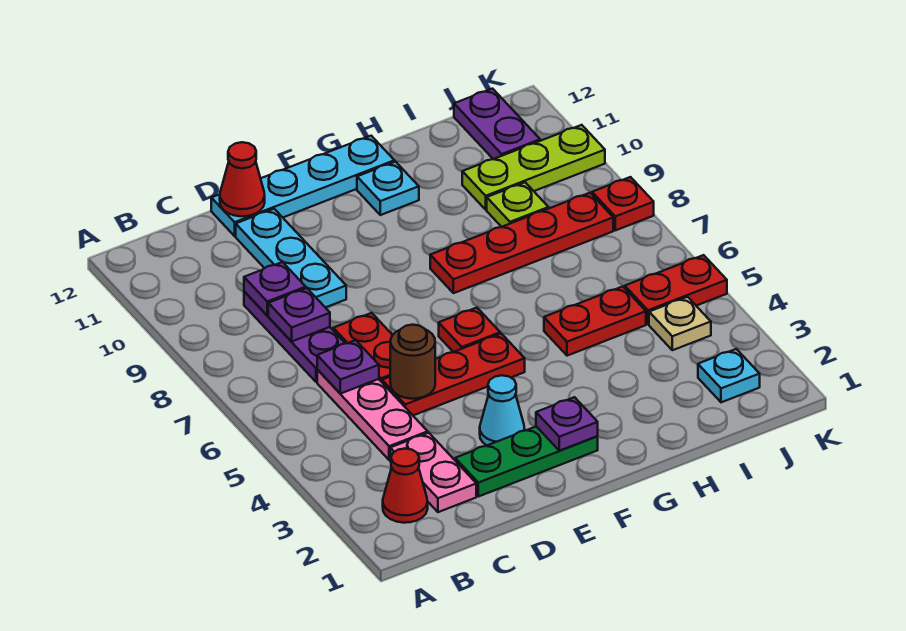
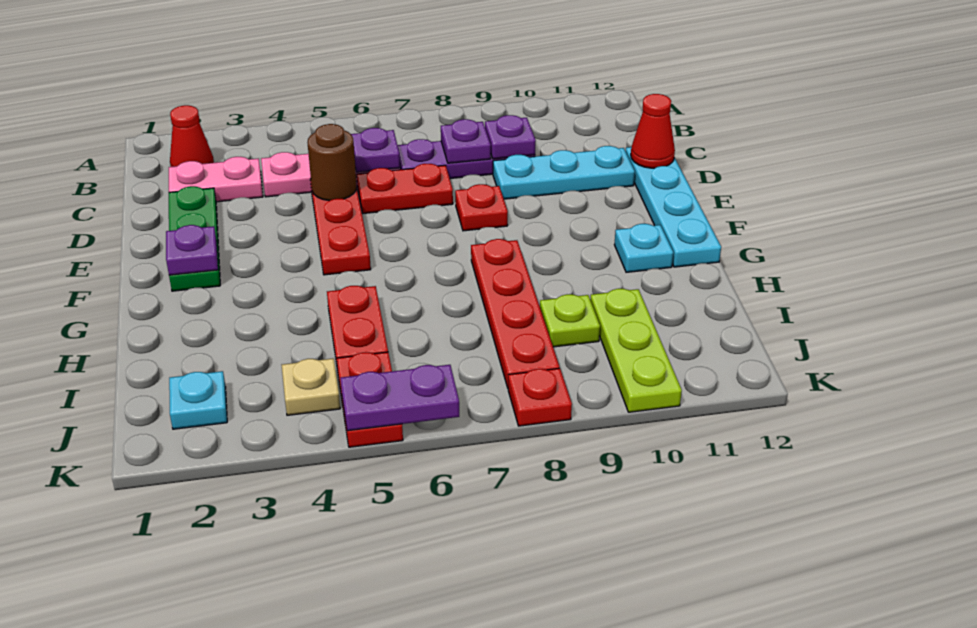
cyan 1x1 cone [480,375,525,445] -> none
red 1x1 plate [439,308,500,352] -> red 1x1 plate moved to [455,184,508,231]
purple 1x2 plate [454,89,540,159] -> purple 1x2 plate moved to [340,365,459,431]

